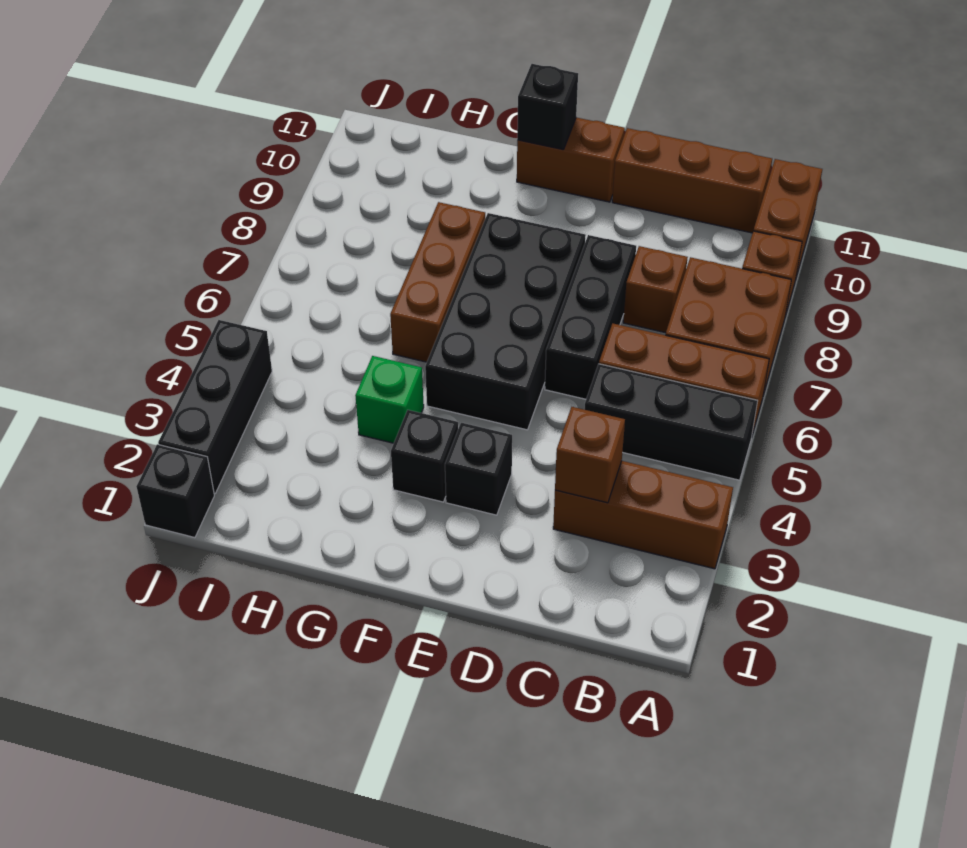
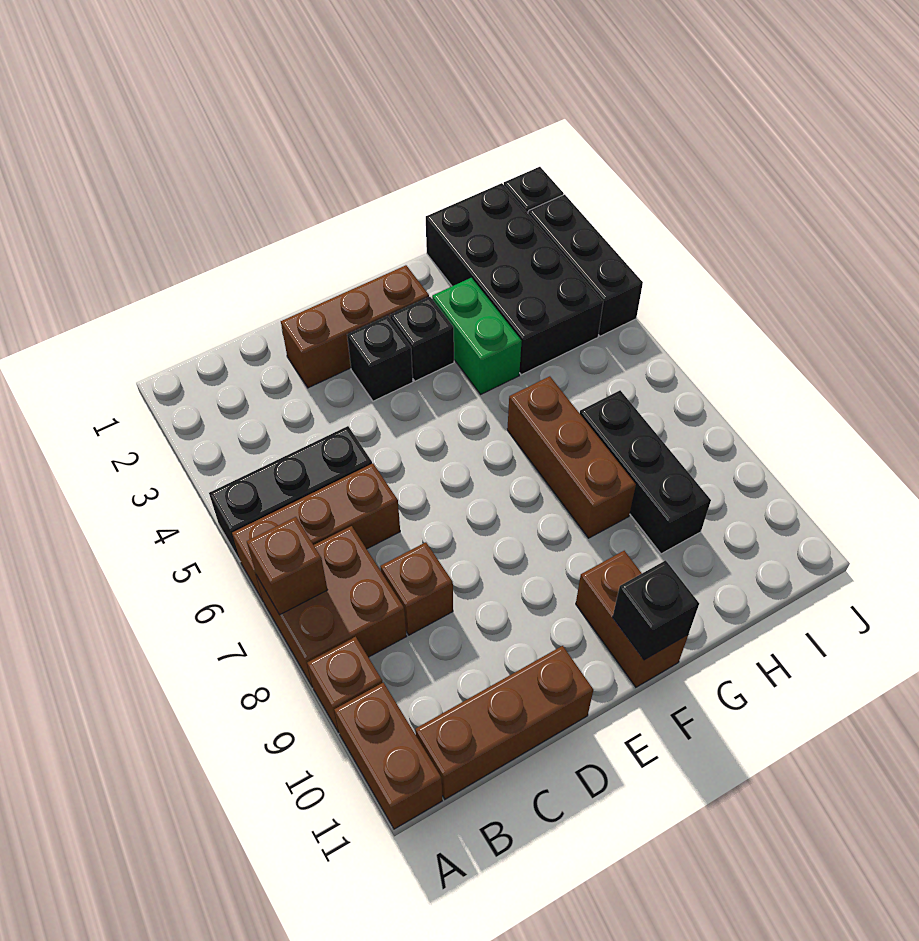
brown 1x3 brick [553,461,733,569] -> brown 1x3 brick moved to [281,265,429,388]
brown 1x1 brick [555,407,625,503] -> brown 1x1 brick moved to [247,517,327,615]
black 1x3 brick [545,235,636,399] -> black 1x3 brick moved to [580,390,711,554]
black 2x4 brick [425,213,586,430] -> black 2x4 brick moved to [426,183,603,375]
brown 1x2 brick [517,118,625,202] -> brown 1x2 brick turned to [576,551,688,687]
green 1x1 brick [355,356,424,443] -> green 1x2 brick [432,278,522,394]

